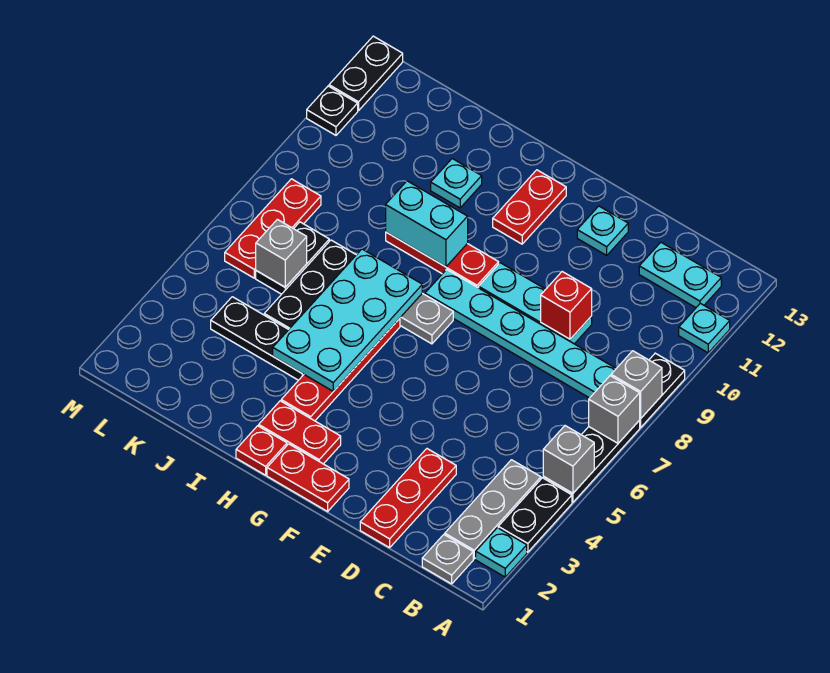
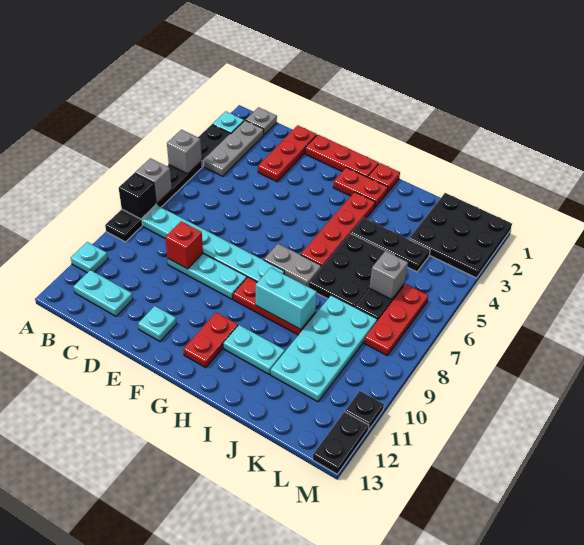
grey 1x1 brick [611,351,662,419] -> black 1x1 brick [119,173,156,219]
red 1x2 plate [267,444,349,511] -> red 1x3 plate [305,135,379,177]
cyan 2x4 plate [273,249,422,391] -> cyan 2x4 plate moved to [271,295,377,402]
cyan 1x1 plate [431,159,482,208] -> cyan 1x2 plate [223,325,285,375]
none -> black 3x3 plate [409,193,512,278]

